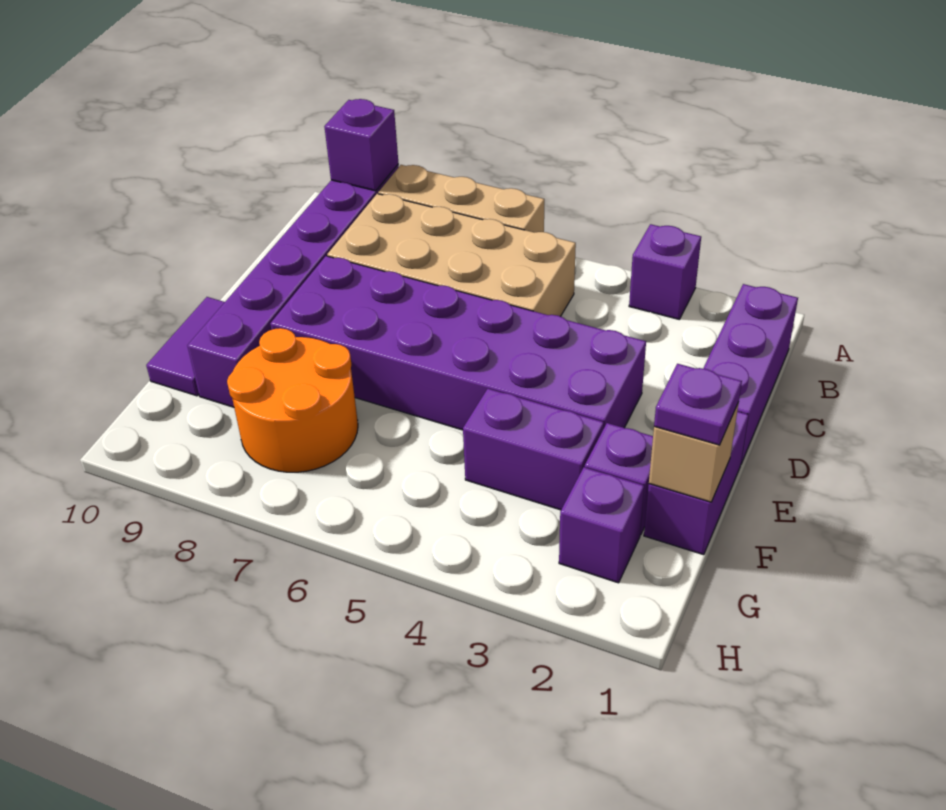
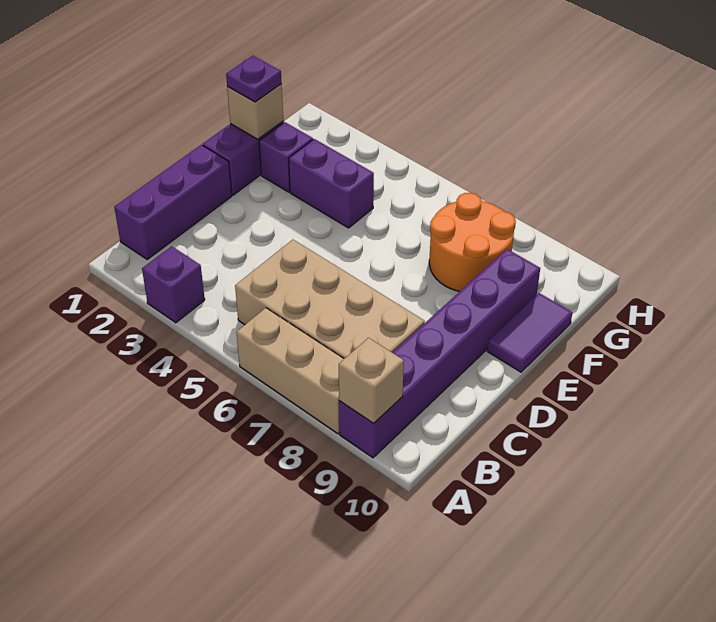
purple 1x1 brick [324,99,398,191] -> tan 1x1 brick [339,338,404,424]
purple 2x6 brick [270,256,646,430] -> none
purple 1x1 brick [559,467,644,583] -> none

